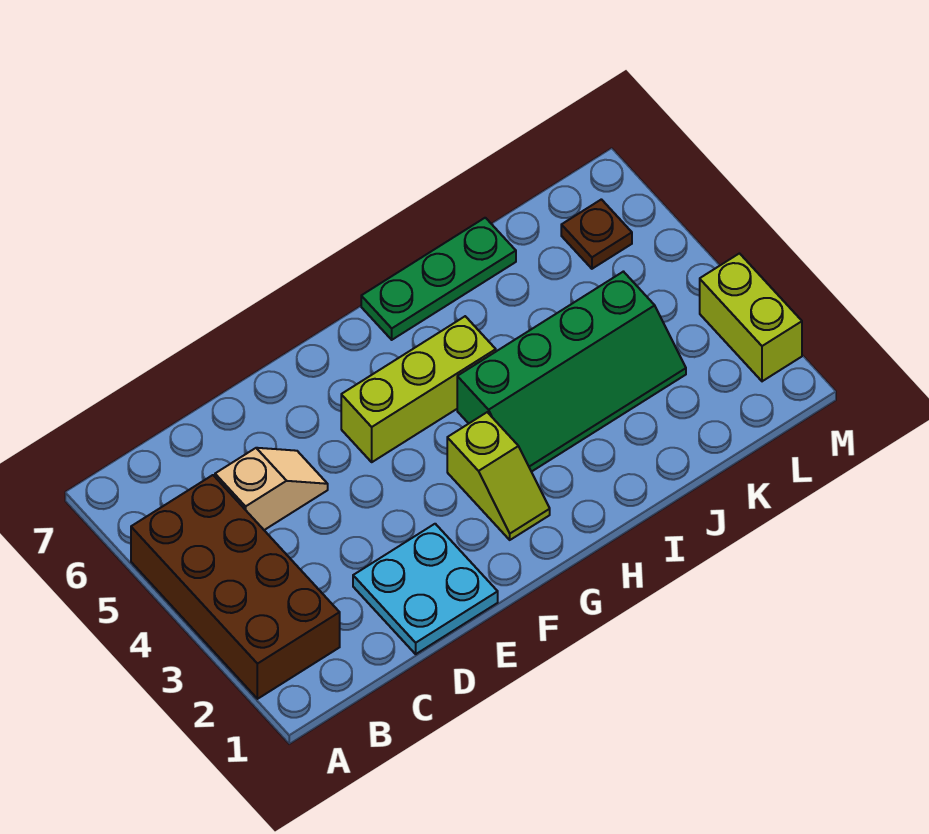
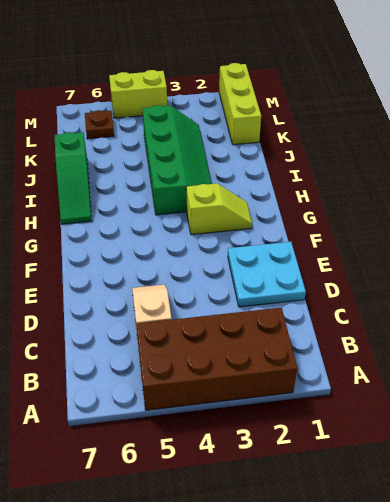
lime 1x3 brick [341,316,496,462] -> lime 1x3 brick moved to [219,63,261,145]
green 1x3 plate [361,218,516,340] -> green 1x3 slope [55,132,91,224]
lime 1x2 brick [700,254,802,381] -> lime 1x2 brick moved to [109,70,167,118]

